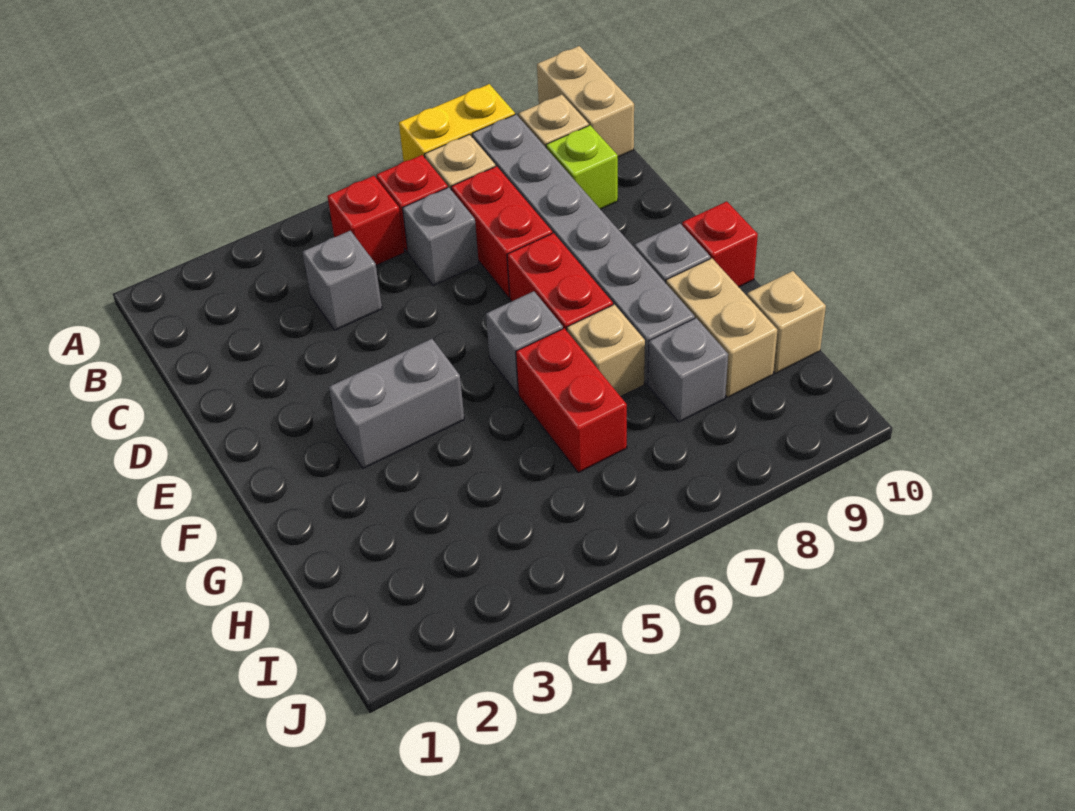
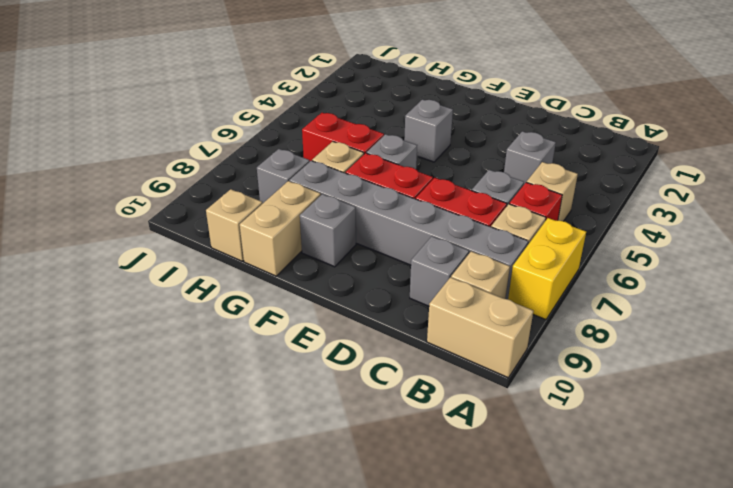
red 1x1 brick [328,176,405,265] -> tan 1x1 brick [527,162,578,221]
lime 1x1 brick [546,125,618,209] -> grey 1x1 brick [410,236,469,306]
grey 1x2 brick [329,339,464,468] -> grey 1x1 brick [404,100,453,162]
red 1x1 brick [682,202,758,287] -> none
tan 1x2 brick [666,258,777,398] -> tan 1x2 brick turned to [240,181,321,276]

